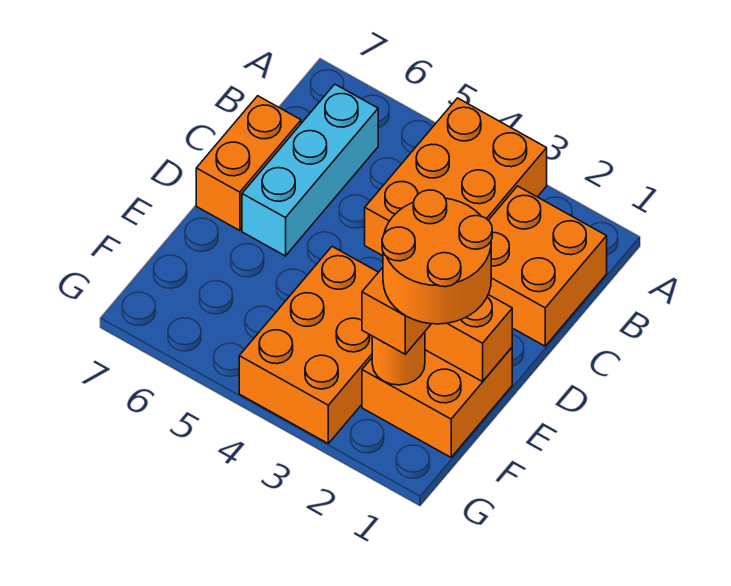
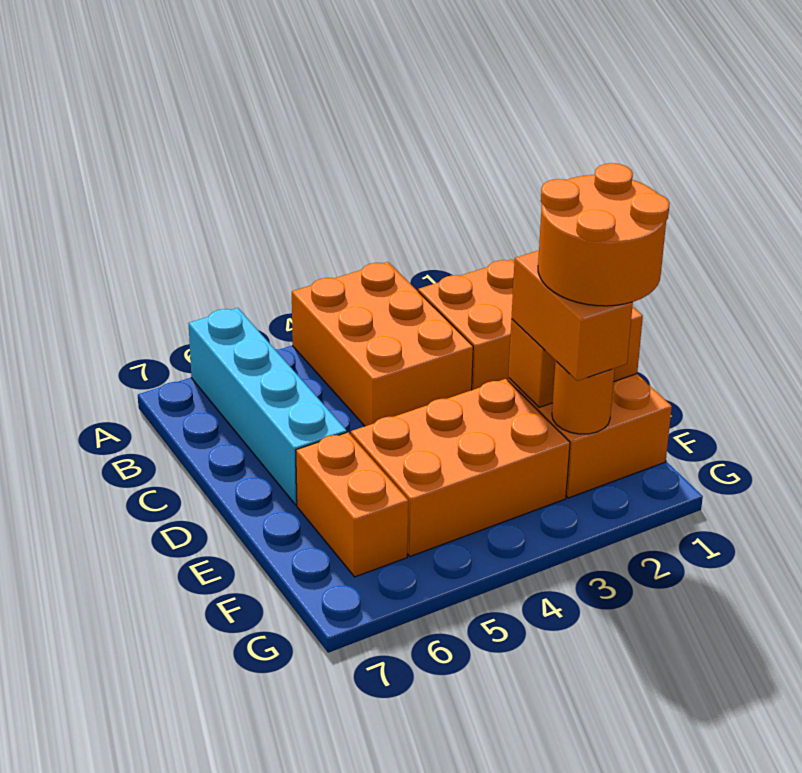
cyan 1x3 brick [242,84,378,256] -> cyan 1x4 brick [188,308,347,505]
orange 1x2 brick [196,96,301,231] -> orange 1x2 brick moved to [296,432,408,577]
orange 2x3 brick [239,247,378,443] -> orange 2x3 brick turned to [351,379,570,556]

